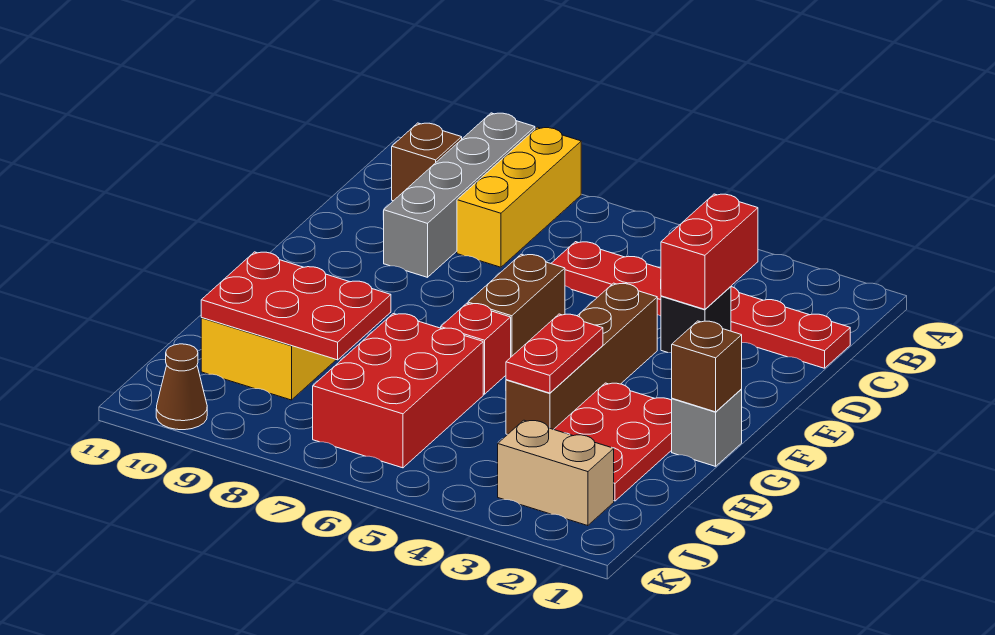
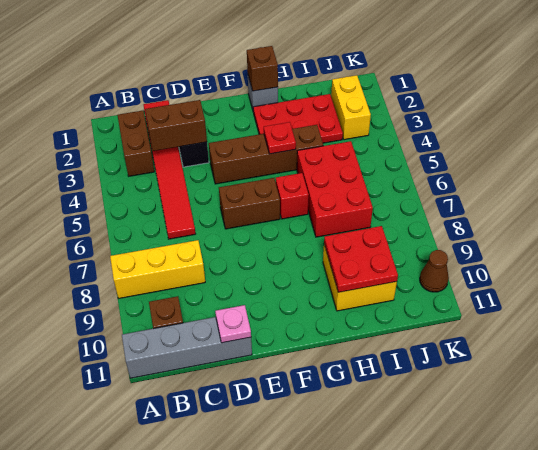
grey 1x4 brick [384,113,535,277] -> grey 1x4 brick moved to [122,317,252,378]
none -> brown 1x2 brick [118,110,154,176]
red 1x6 plate [551,242,850,368] -> red 1x6 tile [144,100,195,239]
red 1x2 brick [661,194,758,309] -> brown 1x2 brick [145,100,207,151]
none -> pink 1x1 plate [215,305,251,343]
red 1x2 plate [506,314,603,393] -> red 1x1 plate [264,122,296,154]
red 2x3 brick [313,314,483,468] -> red 2x3 brick turned to [297,141,373,237]
red 2x3 plate [201,252,391,360] -> red 2x2 plate [324,226,398,292]
tan 1x2 brick [498,420,614,526] -> yellow 1x2 brick [331,75,371,140]

